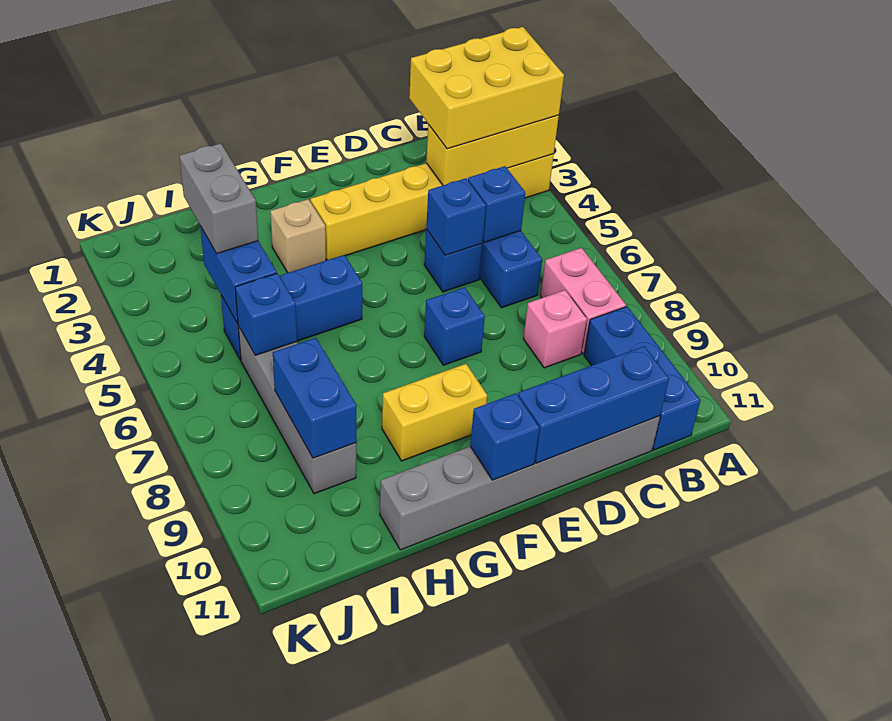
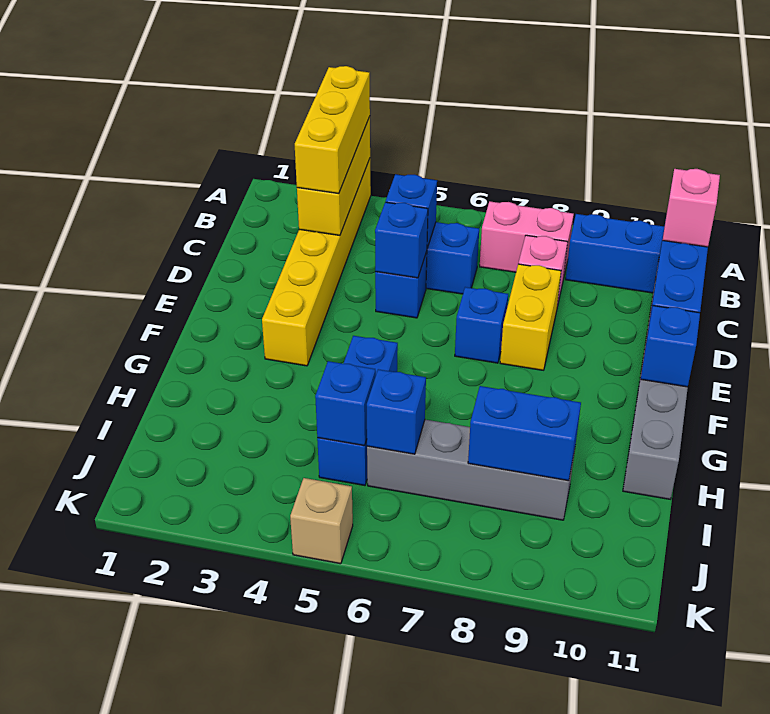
yellow 2x3 brick [409,27,564,149] -> yellow 1x3 brick [295,66,370,194]
none -> pink 1x1 brick [663,169,720,247]
yellow 1x2 brick [382,364,487,461] -> yellow 1x2 brick moved to [500,264,561,370]
tan 1x1 brick [270,199,326,273] -> tan 1x1 brick moved to [290,478,353,564]
grey 1x2 brick [179,143,258,253] -> none
blue 1x2 brick [200,226,277,323] -> blue 1x1 brick [315,361,376,446]

